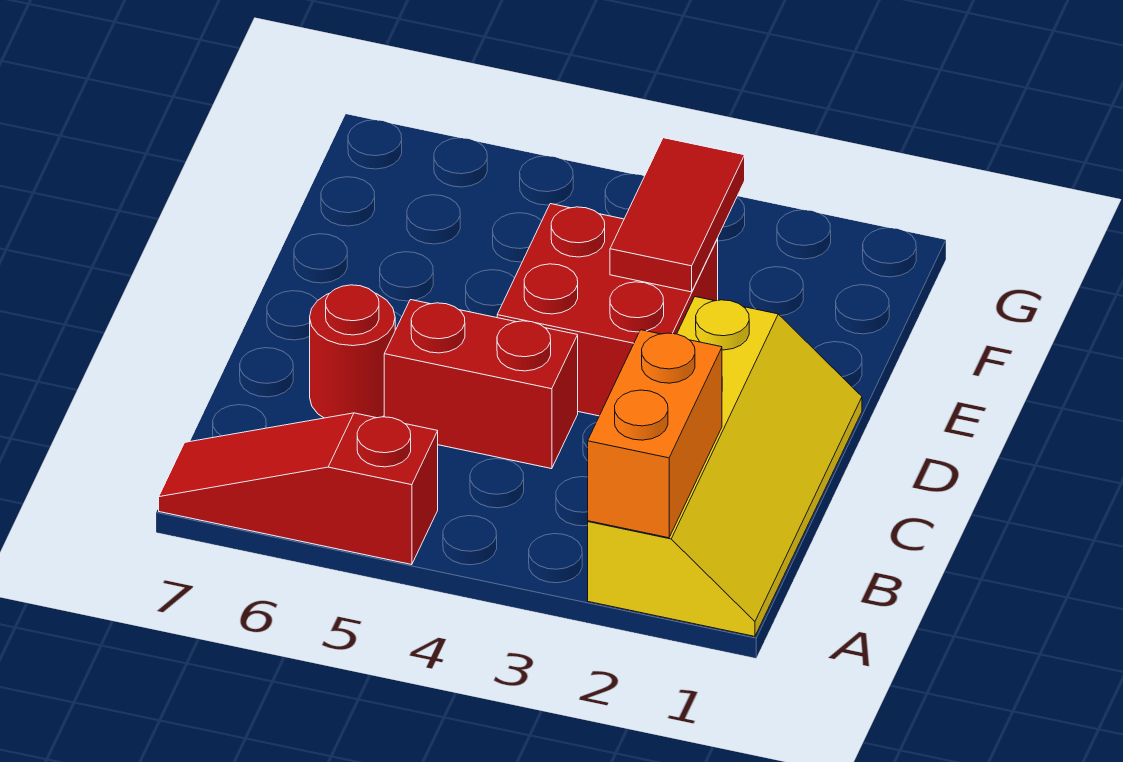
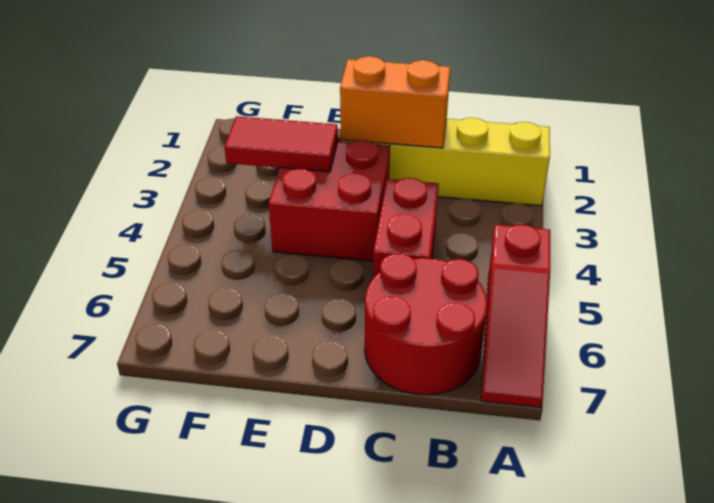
orange 1x2 brick [588,330,722,538] -> orange 1x2 brick moved to [340,56,450,148]
red 1x1 round brick [310,285,395,418] -> red 2x2 round brick [365,253,487,395]

